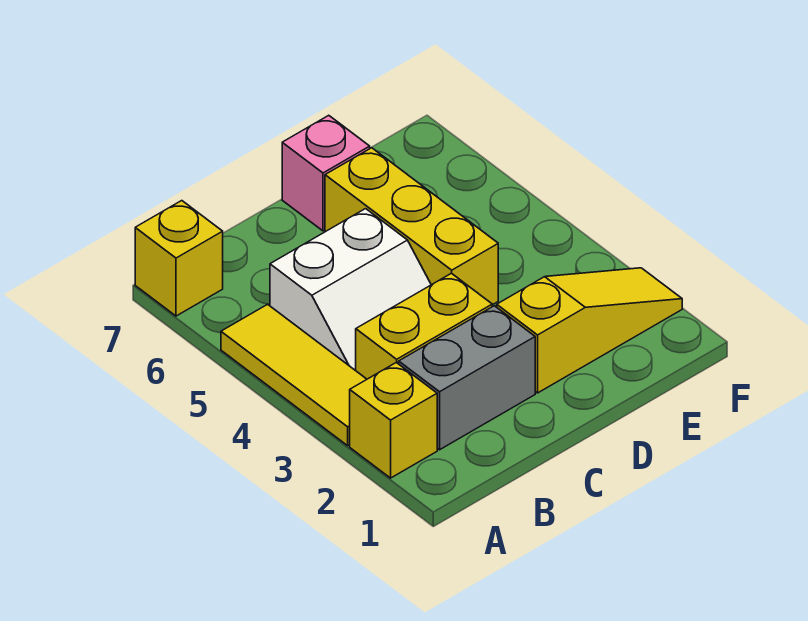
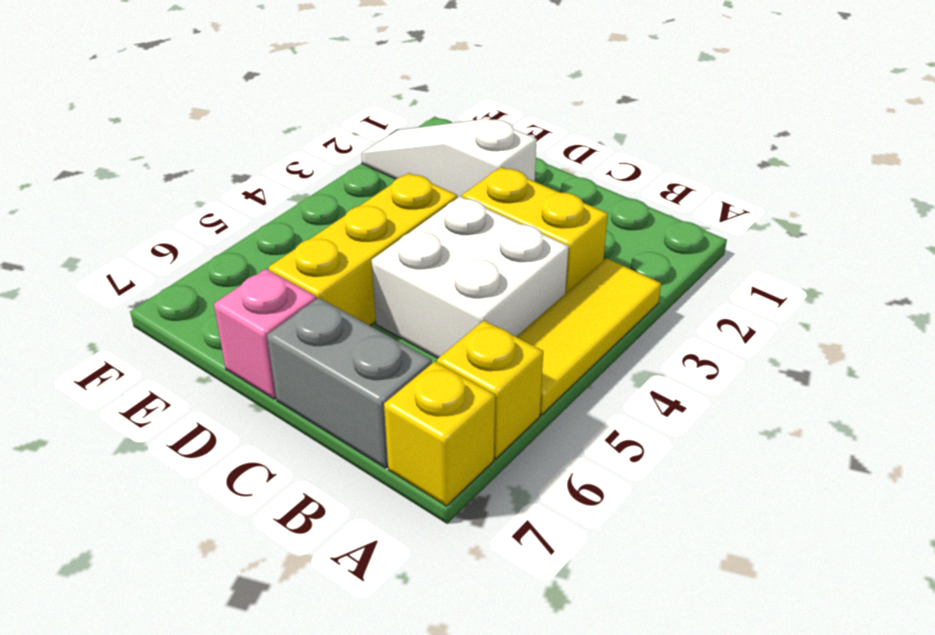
yellow 1x1 brick [350,363,437,478] -> yellow 1x1 brick moved to [437,320,543,459]
grey 1x2 brick [399,306,535,450] -> grey 1x2 brick moved to [267,298,432,468]
white 2x2 slope [270,209,431,371] -> white 2x2 brick [372,197,569,358]
yellow 1x3 slope [497,268,682,393] -> white 1x3 slope [362,119,537,198]

